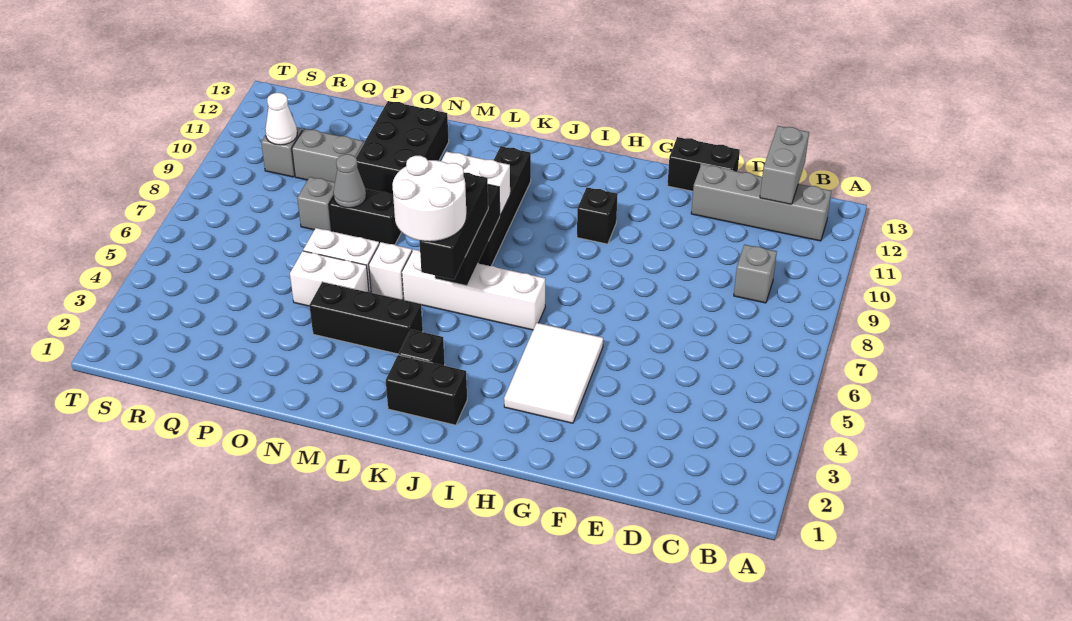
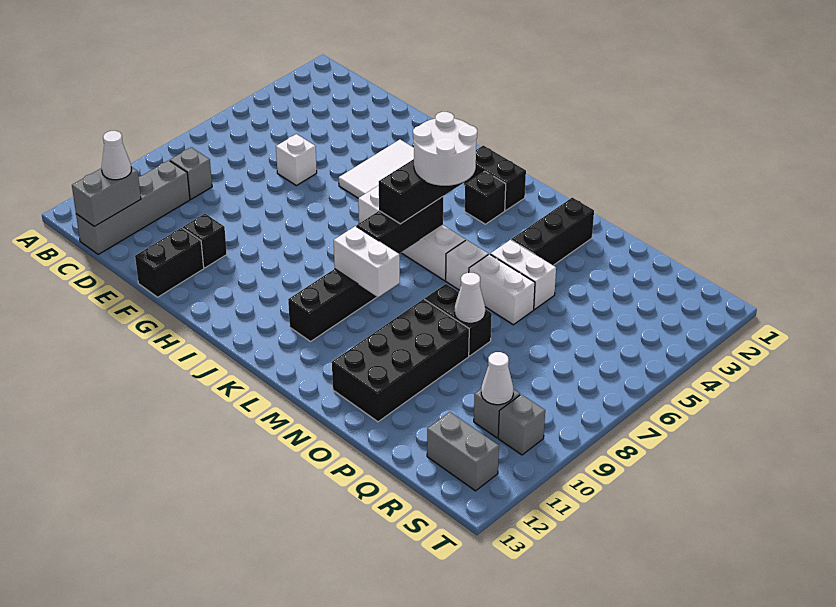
grey 1x4 brick [691,164,831,241] -> grey 1x4 brick turned to [76,160,190,254]
none -> white 1x1 cone [101,131,131,180]
none -> white 1x1 brick [276,134,317,186]
black 1x2 brick [667,137,740,191] -> black 1x2 brick turned to [135,228,204,297]
black 1x1 brick [577,187,618,244] -> black 1x1 brick moved to [183,214,227,268]
black 1x3 brick [309,282,423,354] -> black 1x3 brick turned to [512,198,594,265]
black 2x3 brick [356,101,449,195] -> black 2x4 brick [332,299,469,422]
grey 1x1 cone [333,154,366,208] -> white 1x1 cone [455,273,485,323]
grey 1x1 brick [297,177,335,231] -> grey 1x1 brick moved to [498,394,545,455]
grey 1x2 brick [292,129,364,182] -> grey 1x2 brick moved to [427,412,499,491]

